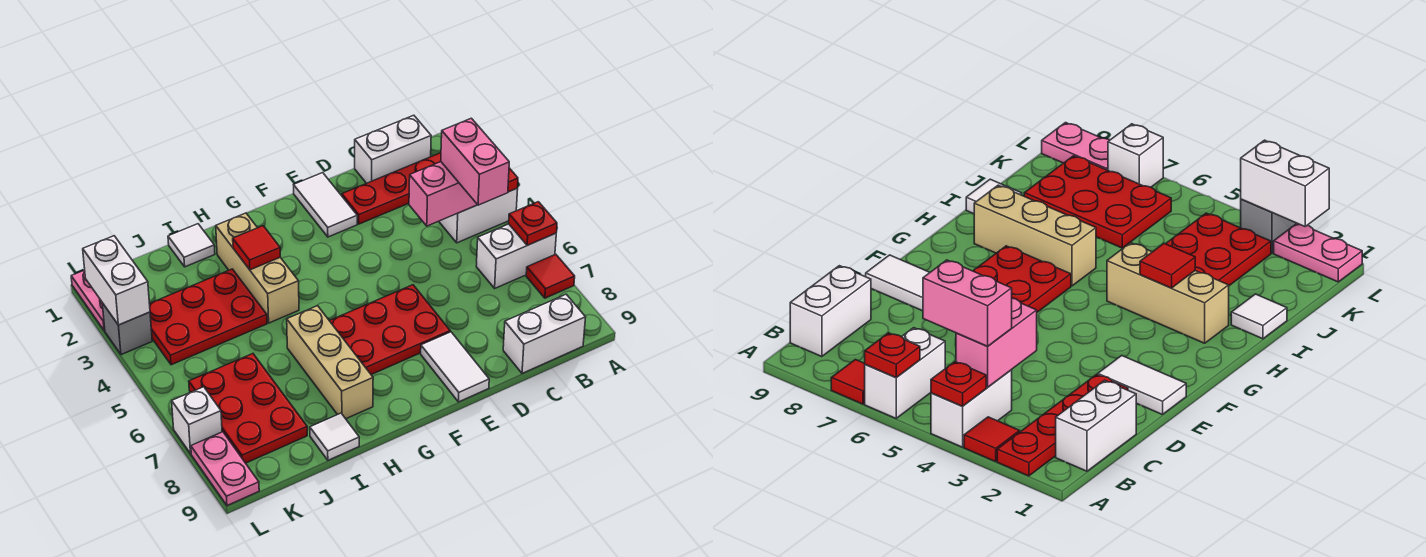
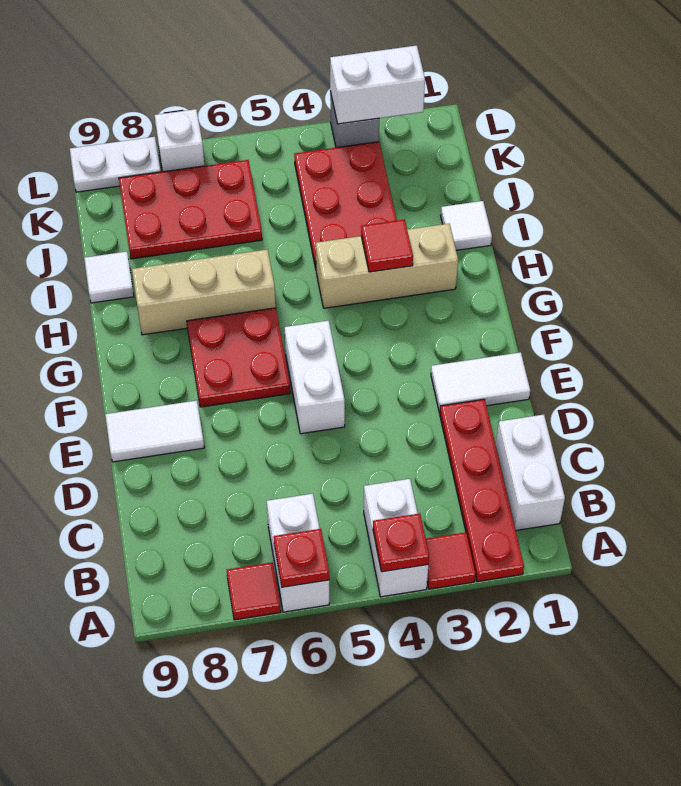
pink 1x2 brick [409,162,477,226] -> none
pink 1x2 brick [441,118,509,205] -> none
white 1x2 brick [503,294,586,373] -> white 1x2 brick moved to [285,321,345,434]
red 2x3 plate [330,285,450,375] -> red 2x2 plate [187,308,290,407]
pink 1x2 plate [71,270,105,331] -> none
pink 1x2 plate [191,432,259,506] -> white 1x2 plate [70,137,161,192]

